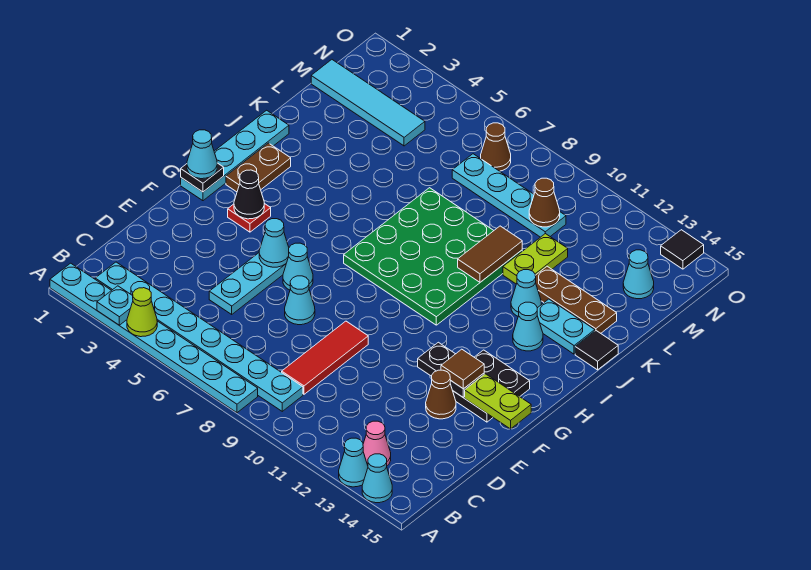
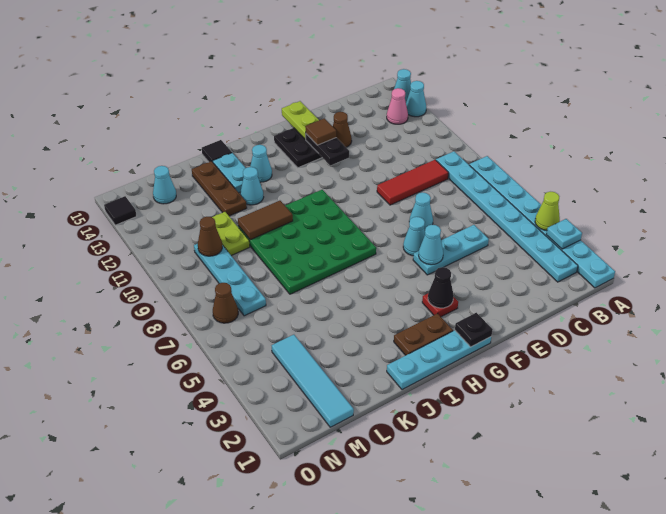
cyan 1x1 cone [187,130,217,179] -> none
lime 1x2 plate [503,234,568,284] -> lime 1x2 plate turned to [212,212,250,256]

